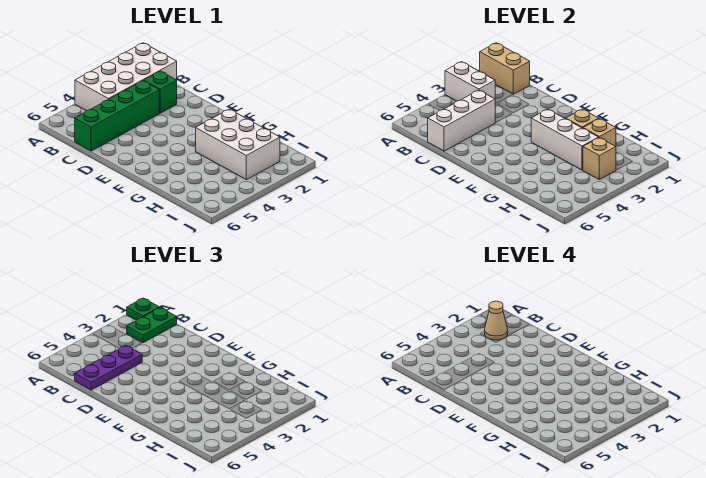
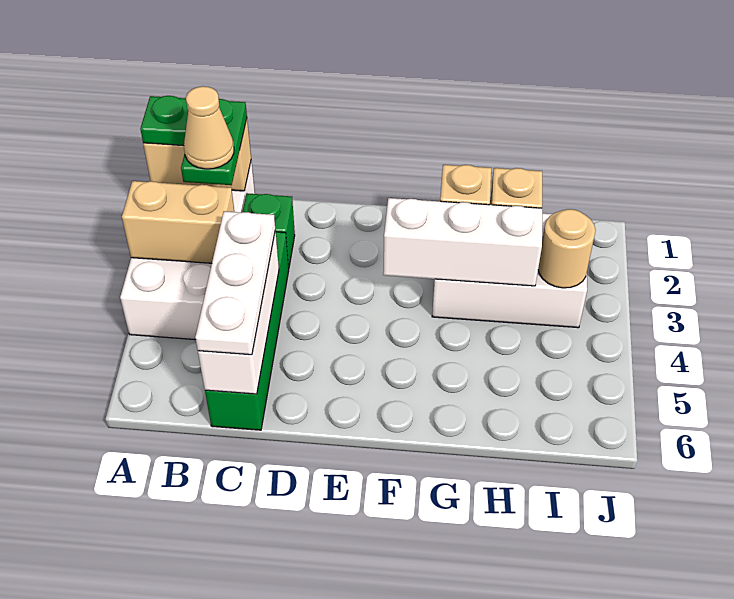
white 1x2 brick [445,62,495,101] -> tan 1x2 brick [122,181,234,263]
purple 1x3 plate [75,346,142,390] -> white 1x3 plate [195,211,275,355]
tan 1x1 brick [583,138,616,180] -> tan 1x1 round brick [538,209,596,288]

